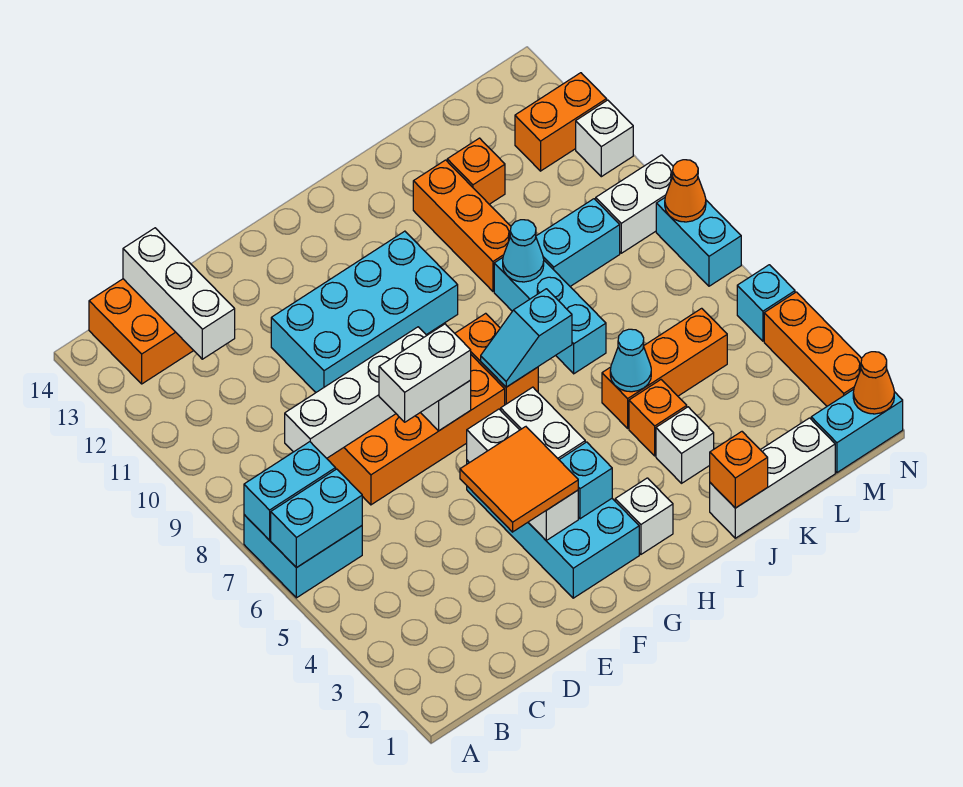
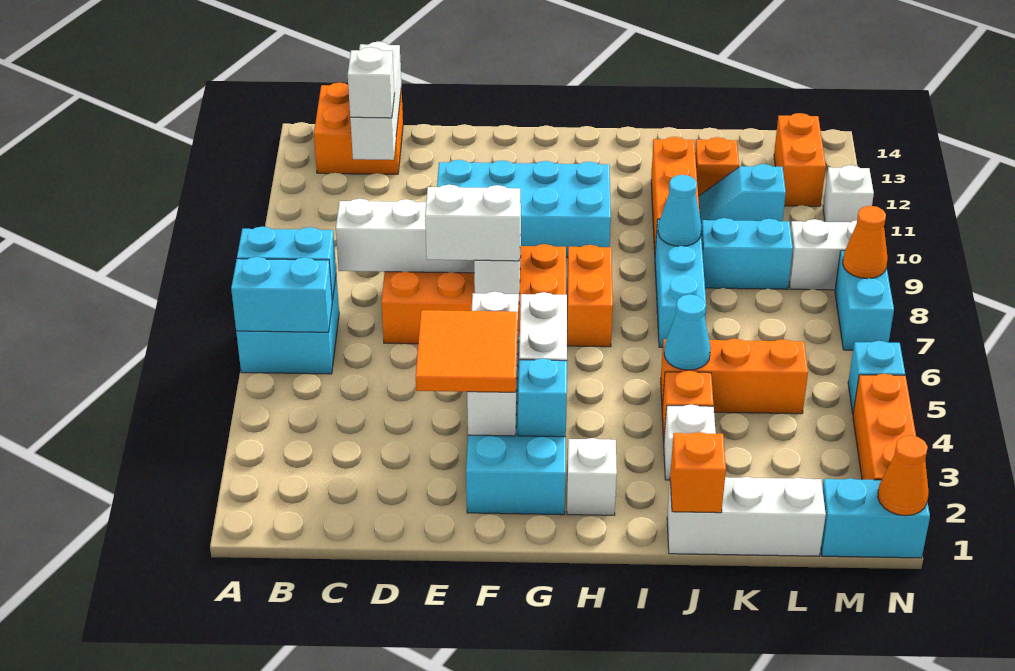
none -> white 1x1 brick [348,47,395,118]
cyan 1x2 slope [481,289,572,387] -> cyan 1x2 slope moved to [698,164,786,228]
orange 1x2 brick [515,73,607,171] -> orange 1x2 brick turned to [774,113,826,206]

